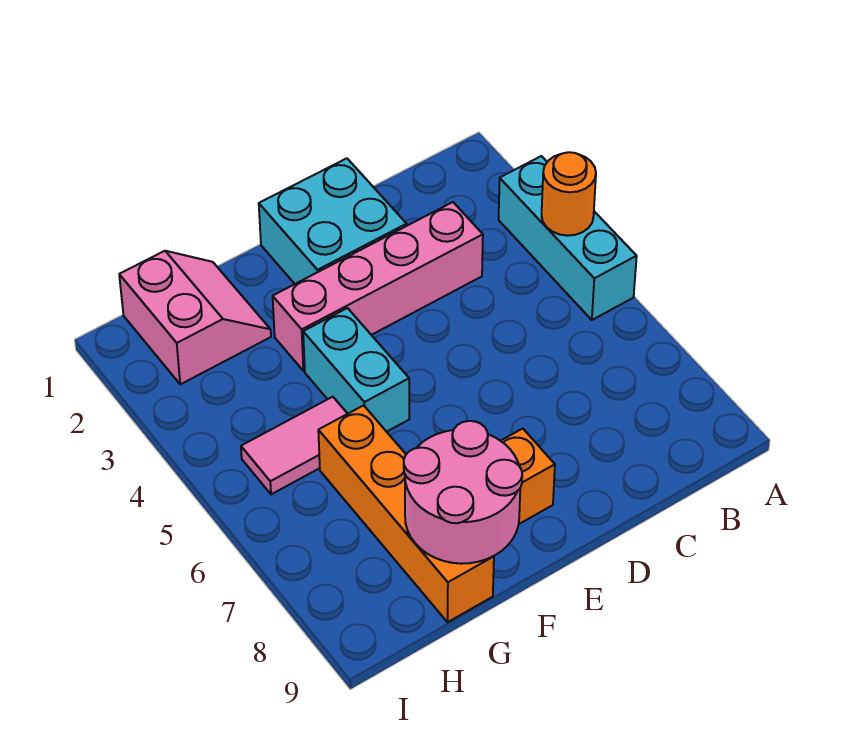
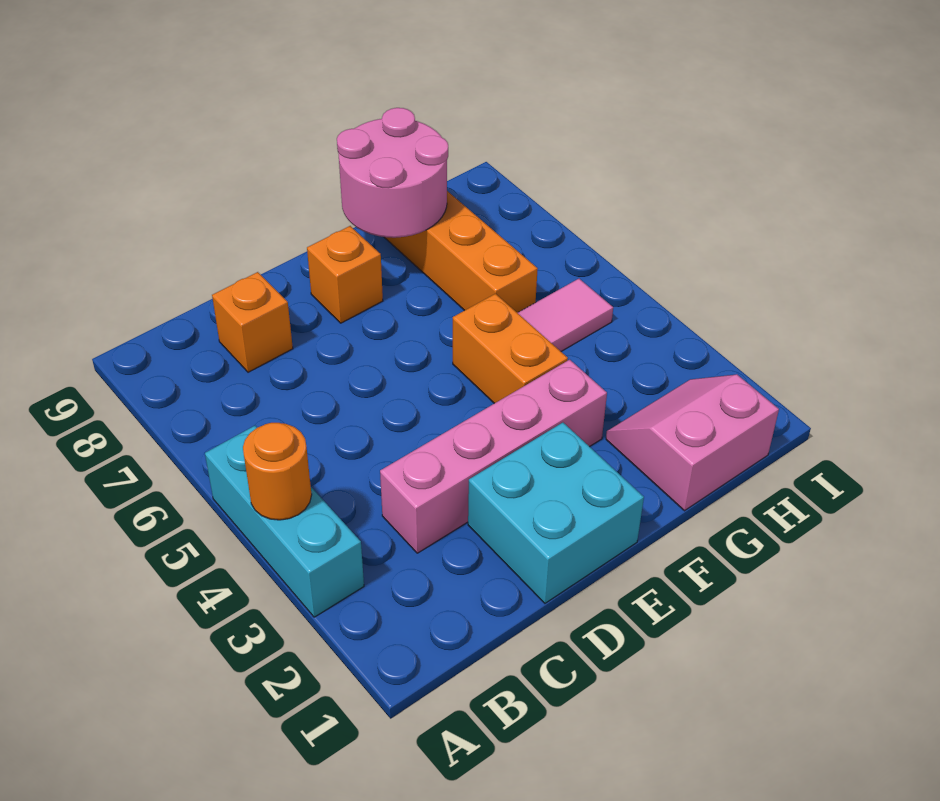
none -> orange 1x1 brick [212,272,293,372]
cyan 1x2 brick [303,308,409,432] -> orange 1x2 brick [453,294,568,403]
pink 2x2 slope [119,251,271,384] -> pink 2x2 slope turned to [606,375,779,511]

